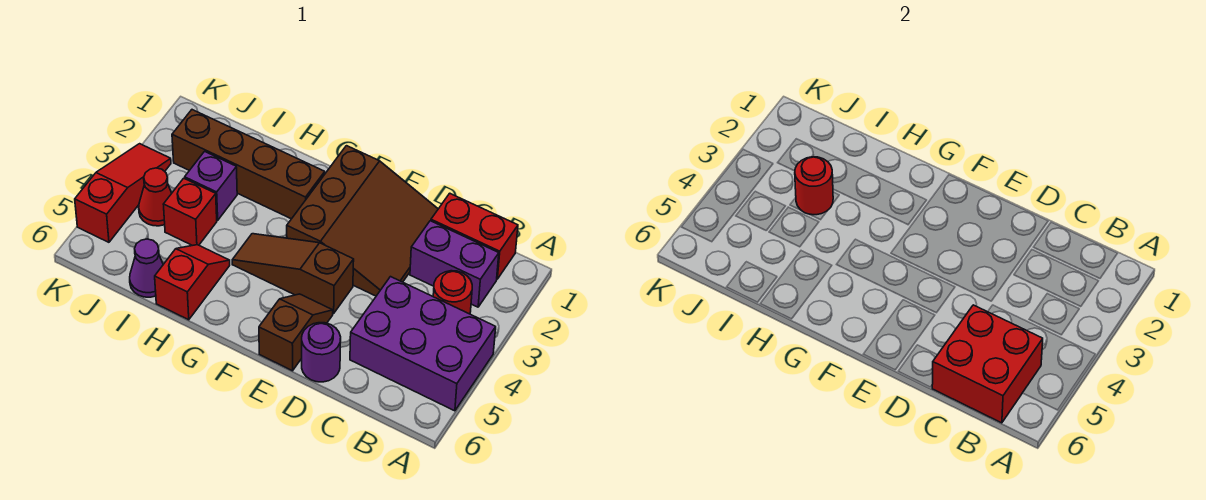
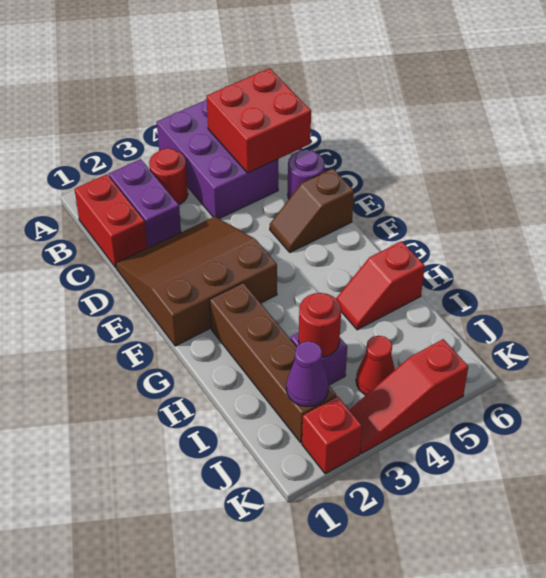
brown 1x3 slope [232,234,354,313] -> none
red 1x1 brick [163,178,217,246] -> red 1x1 brick moved to [302,396,362,474]
purple 1x1 cone [130,239,163,297] -> purple 1x1 cone moved to [286,341,329,407]

